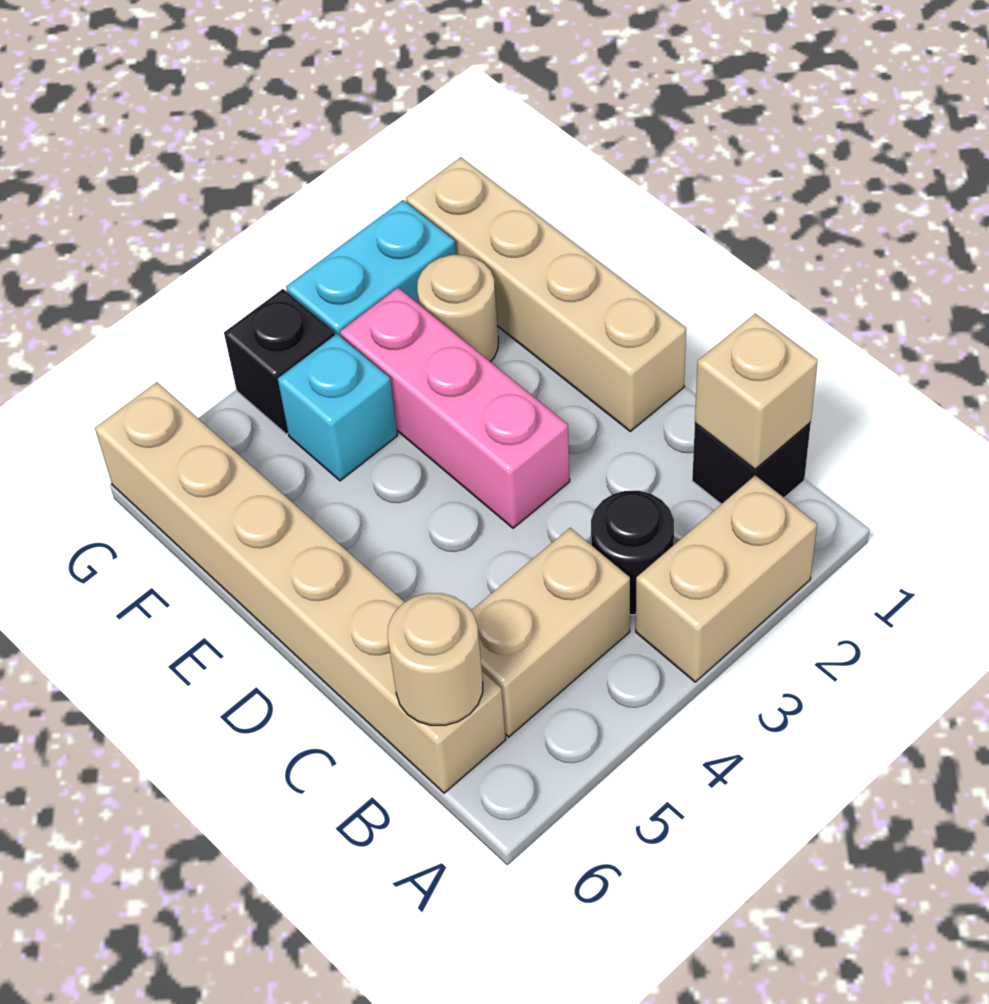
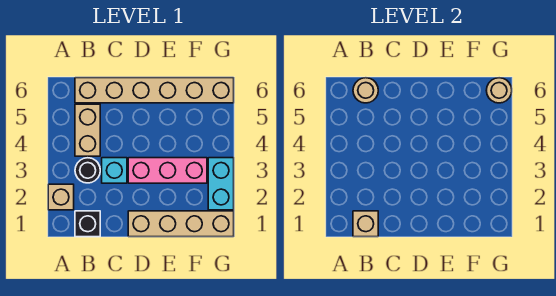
tan 1x2 brick [636,475,817,682] -> tan 1x1 brick [48,184,74,210]
tan 1x1 round brick [417,255,498,362] -> tan 1x1 round brick moved to [486,78,512,103]
cyan 1x1 brick [278,334,398,481] -> cyan 1x1 brick moved to [102,158,127,183]
black 1x1 brick [224,289,335,434] -> none

